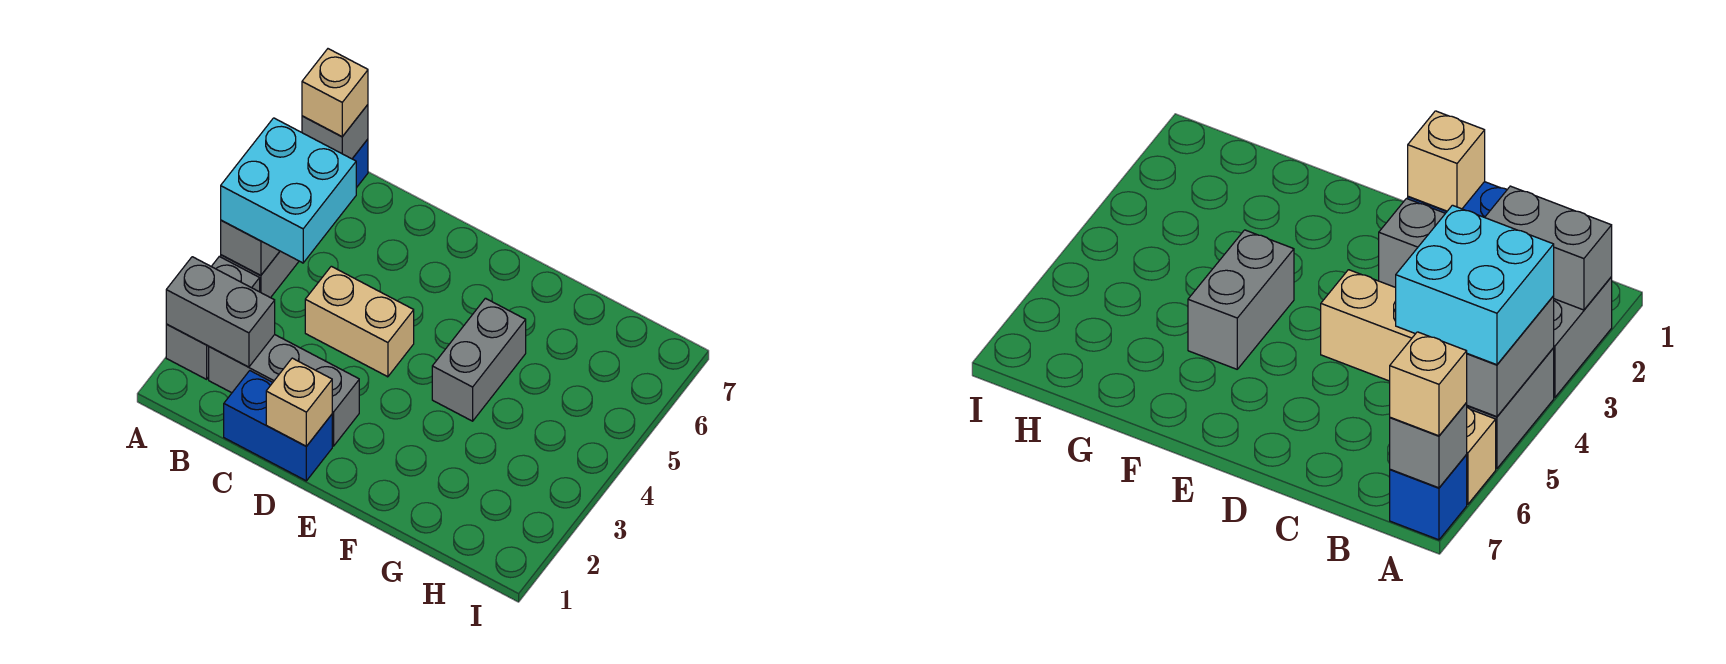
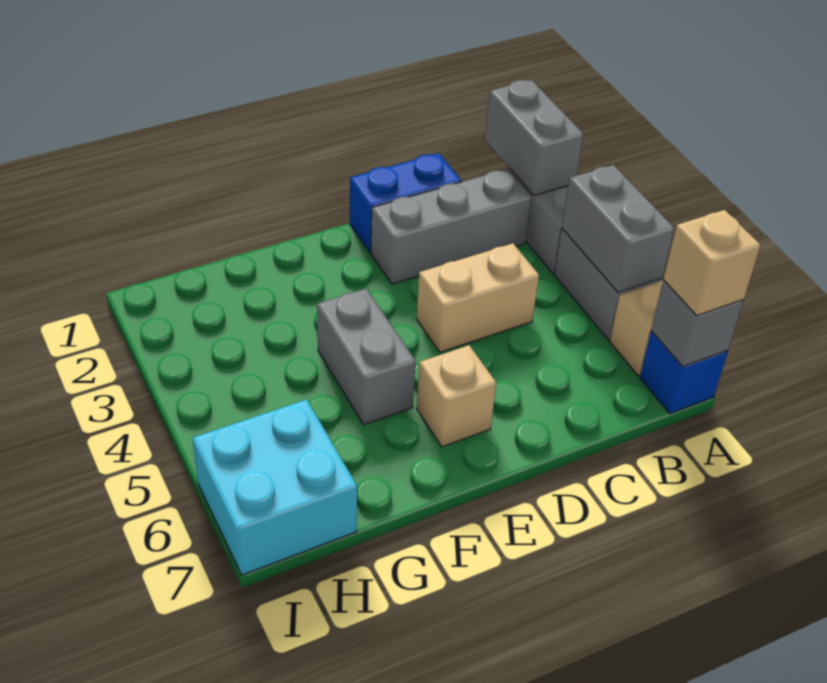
grey 1x2 brick [166,257,275,367] -> grey 1x2 brick turned to [485,80,583,195]
cyan 2x2 brick [221,118,356,263] -> cyan 2x2 brick moved to [192,399,357,575]
tan 1x1 brick [266,358,332,446] -> tan 1x1 brick moved to [417,345,496,447]

